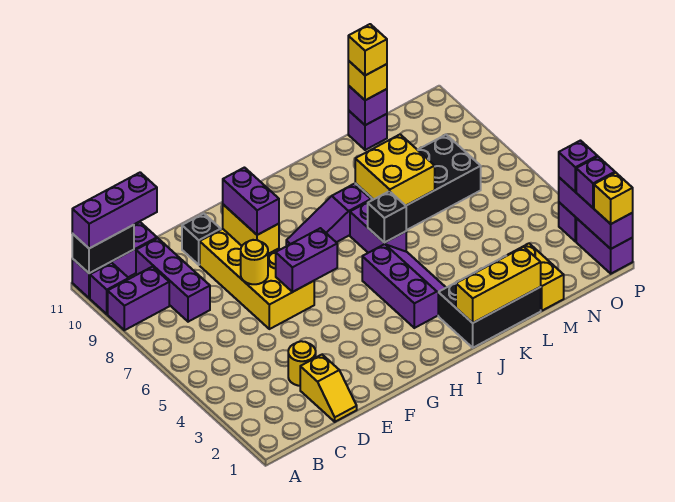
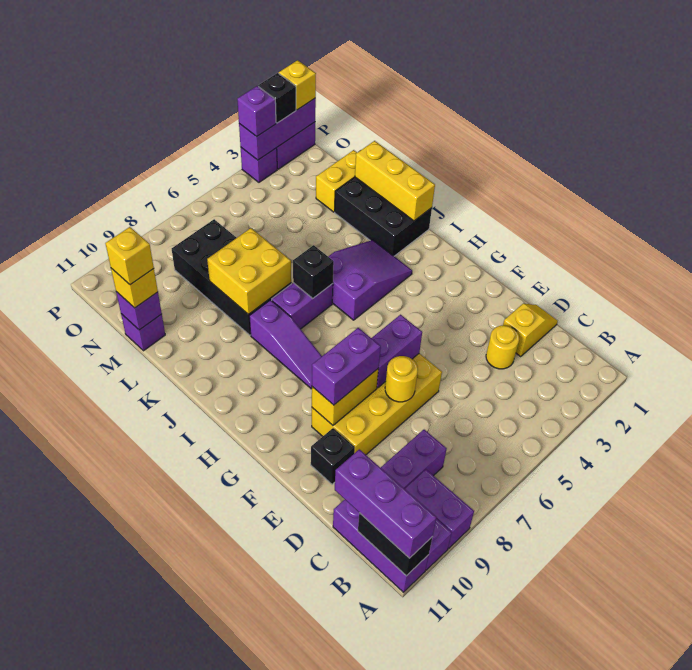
purple 1x2 brick [276,228,337,292] -> purple 1x2 brick turned to [372,315,422,388]
purple 2x3 slope [362,244,446,328] -> purple 2x3 slope turned to [328,240,412,320]
purple 1x1 brick [576,157,615,208] -> black 1x1 brick [258,73,296,123]

